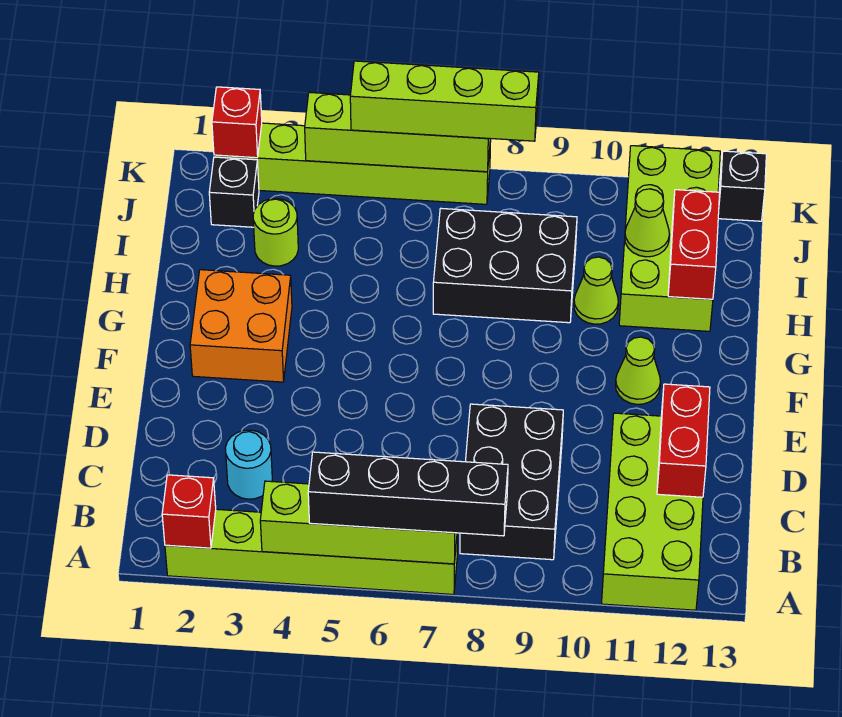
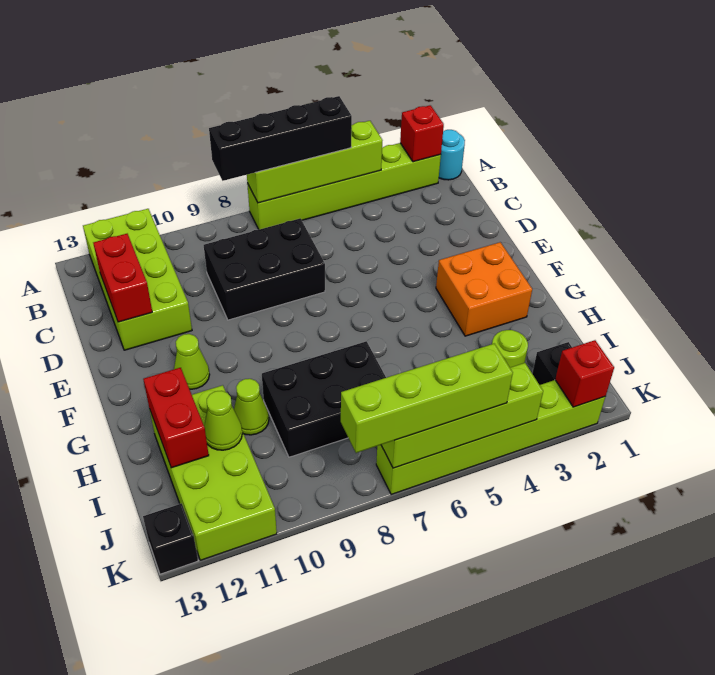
black 2x3 brick [460,404,563,560] -> black 2x3 brick turned to [204,218,325,320]
cyan 1x1 round brick [225,430,273,499] -> cyan 1x1 round brick moved to [439,130,465,180]

